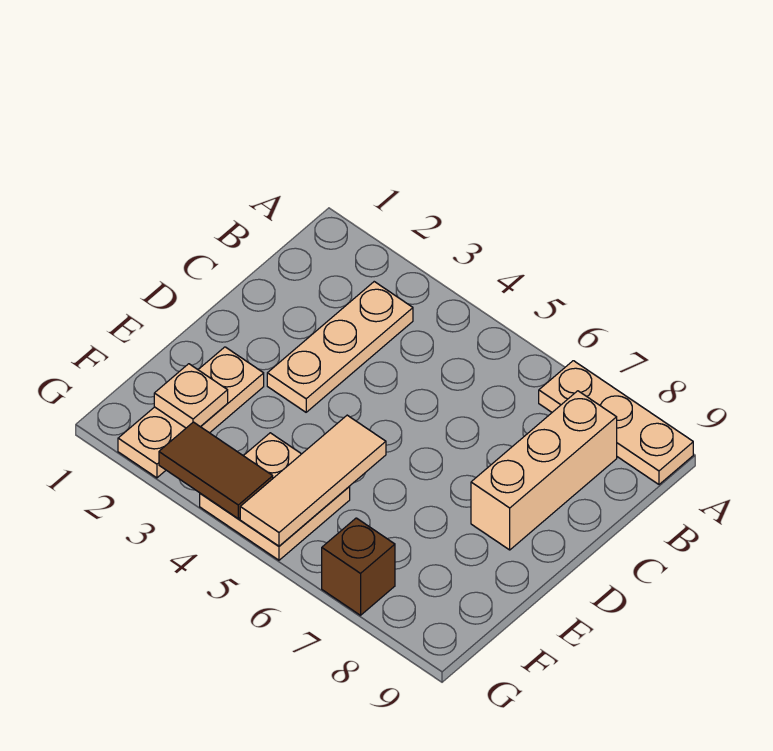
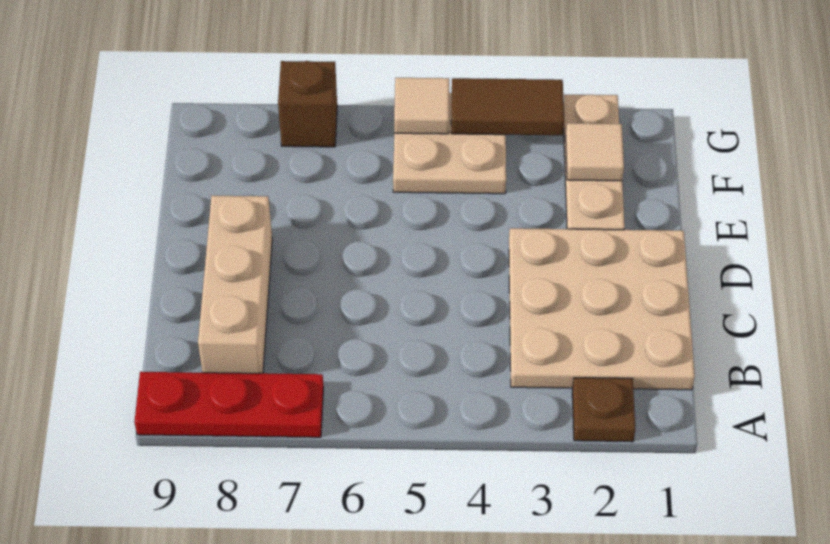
none -> brown 1x1 plate [572,378,635,442]
tan 1x3 plate [539,361,693,484] -> red 1x3 plate [134,372,324,437]
tan 1x3 plate [267,282,413,412] -> tan 3x3 plate [509,228,695,390]
tan 1x3 tile [240,415,386,546] -> tan 1x1 tile [394,78,449,134]
tan 1x1 plate [154,364,228,428] -> tan 1x1 tile [566,123,624,181]

